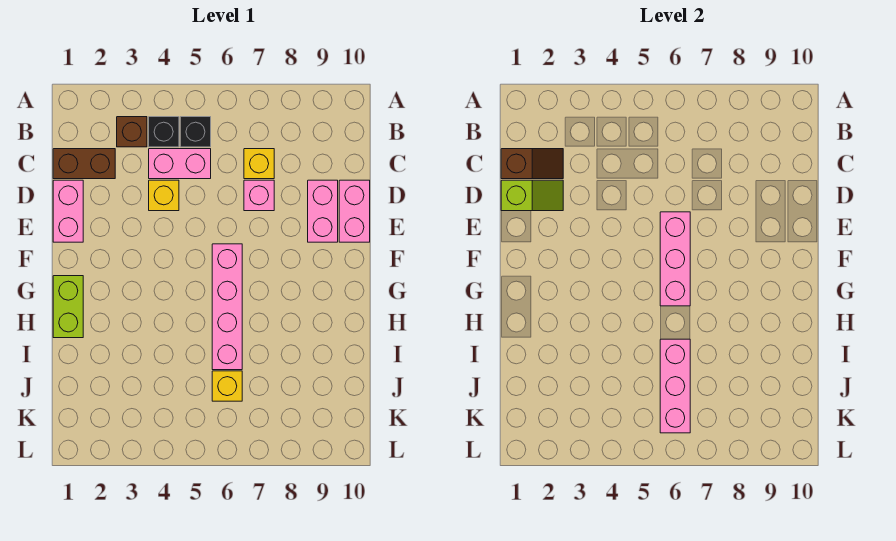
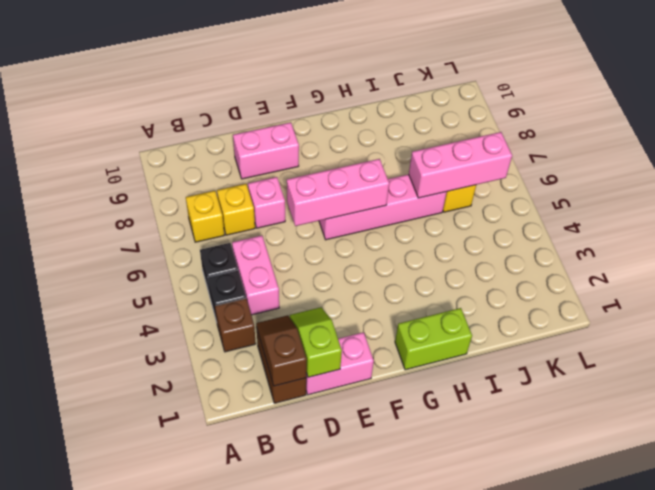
yellow 1x1 brick [149,180,179,211] -> yellow 1x1 brick moved to [186,191,224,242]
pink 1x2 brick [339,180,370,242] -> none

